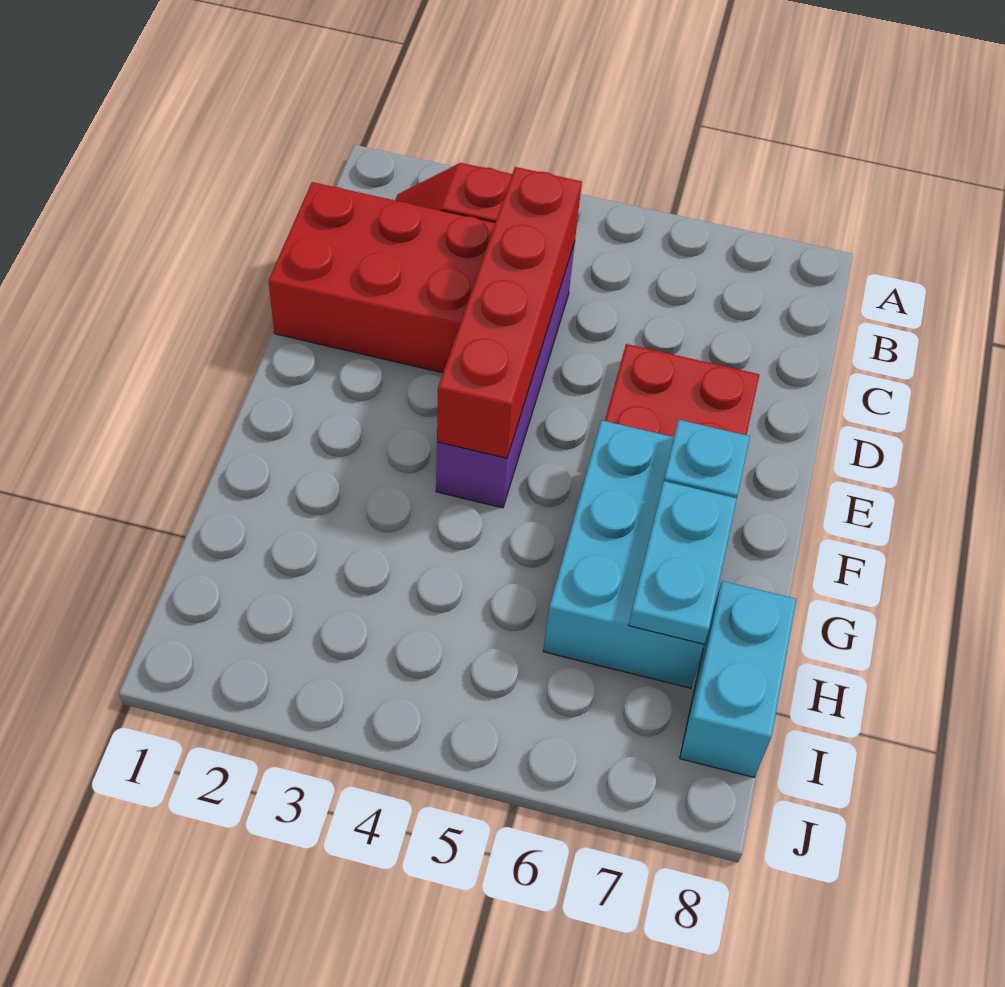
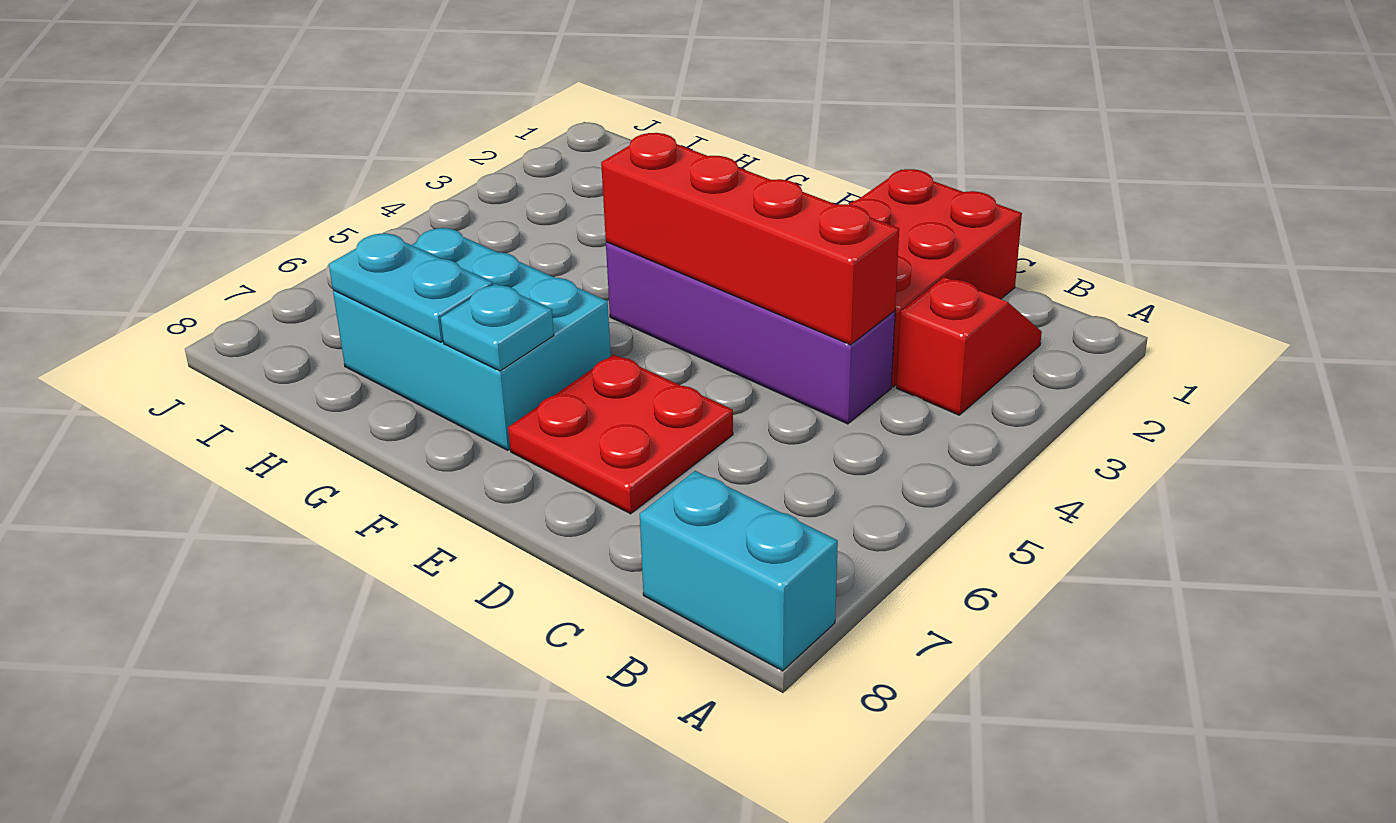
cyan 1x2 brick [680,581,797,777] -> cyan 1x2 brick moved to [640,471,838,671]

